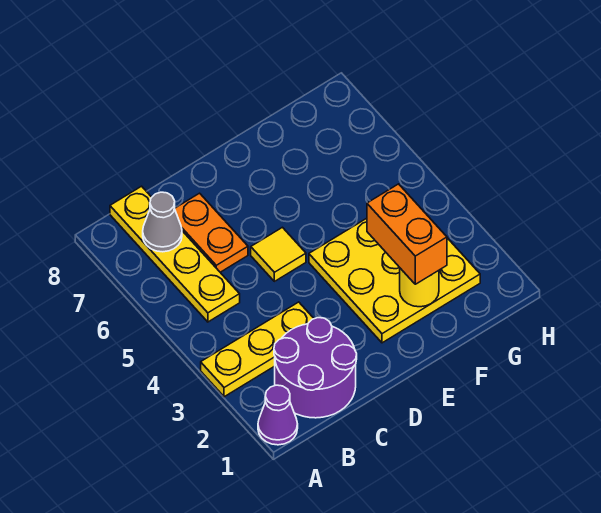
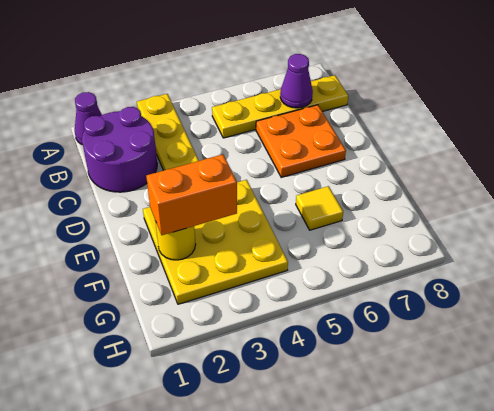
grey 1x1 cone [143,192,182,252] -> purple 1x1 cone [280,54,313,108]
orange 1x2 plate [175,193,248,272] -> orange 2x2 plate [256,105,346,177]
yellow 1x1 tile [251,227,306,281] -> yellow 1x1 tile moved to [296,186,343,230]

